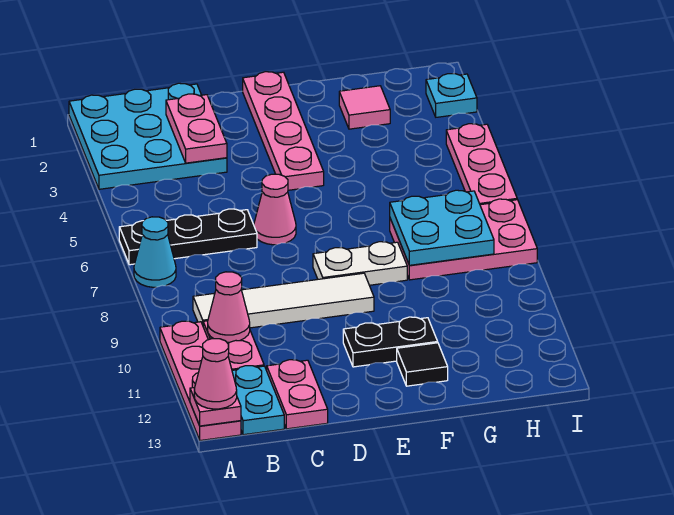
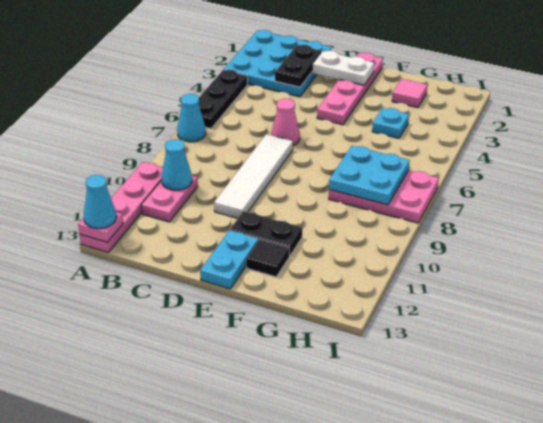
black 1x3 plate [119,209,257,265] -> black 1x3 plate turned to [199,70,247,129]
pink 1x1 cone [194,339,237,409] -> cyan 1x1 cone [84,175,116,229]
white 1x4 tile [193,273,374,328] -> white 1x4 tile turned to [214,134,293,218]
pink 1x1 cone [208,272,250,342] -> cyan 1x1 cone [162,139,192,190]
cyan 1x2 plate [232,366,284,435] -> cyan 1x2 plate moved to [200,230,258,289]
pink 1x2 plate [166,94,227,163] -> black 1x2 plate [275,45,321,87]
pink 1x2 plate [267,360,328,429] -> none
white 1x2 plate [313,242,407,285] -> white 1x2 plate moved to [312,51,374,85]
cyan 1x1 plate [426,74,477,117] -> cyan 1x1 plate moved to [372,108,409,138]
pink 1x3 plate [446,124,517,205] -> none

